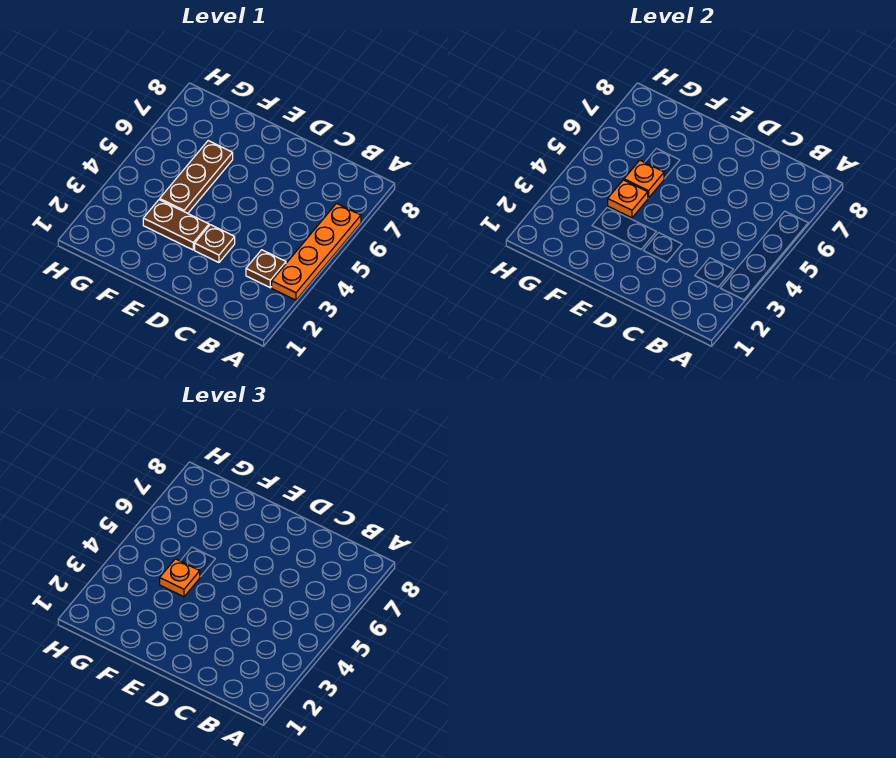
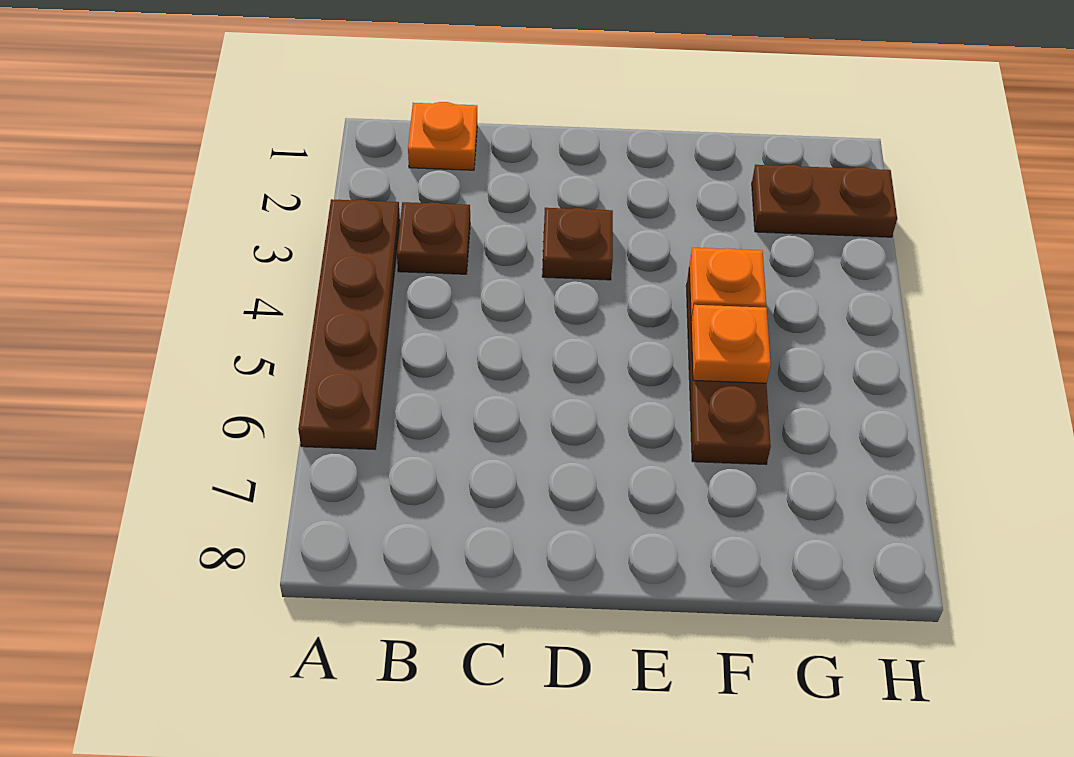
orange 1x4 plate [272,203,361,300] -> brown 1x4 plate [298,199,400,449]
brown 1x2 plate [143,200,209,250] -> brown 1x2 plate moved to [752,164,897,237]
orange 1x1 plate [160,559,200,597] -> orange 1x1 plate moved to [408,102,477,170]

